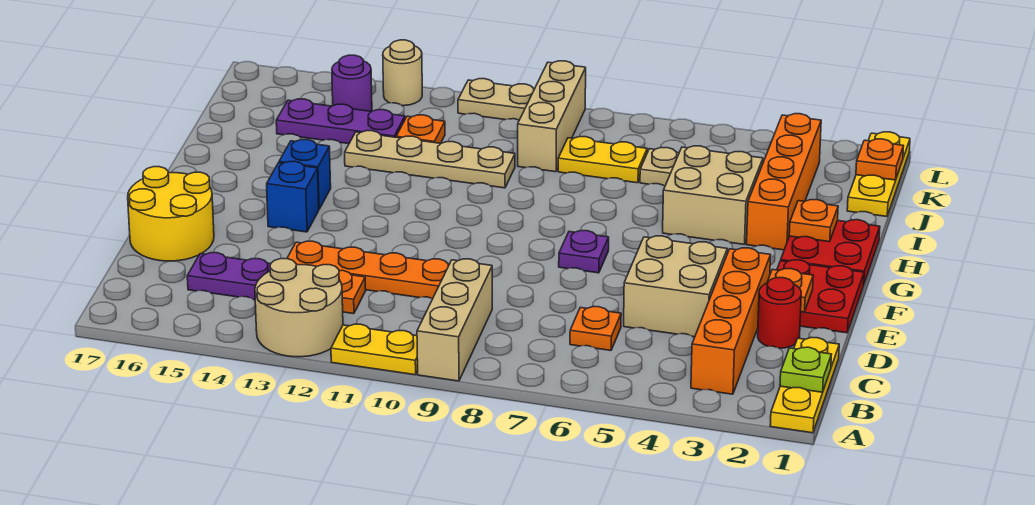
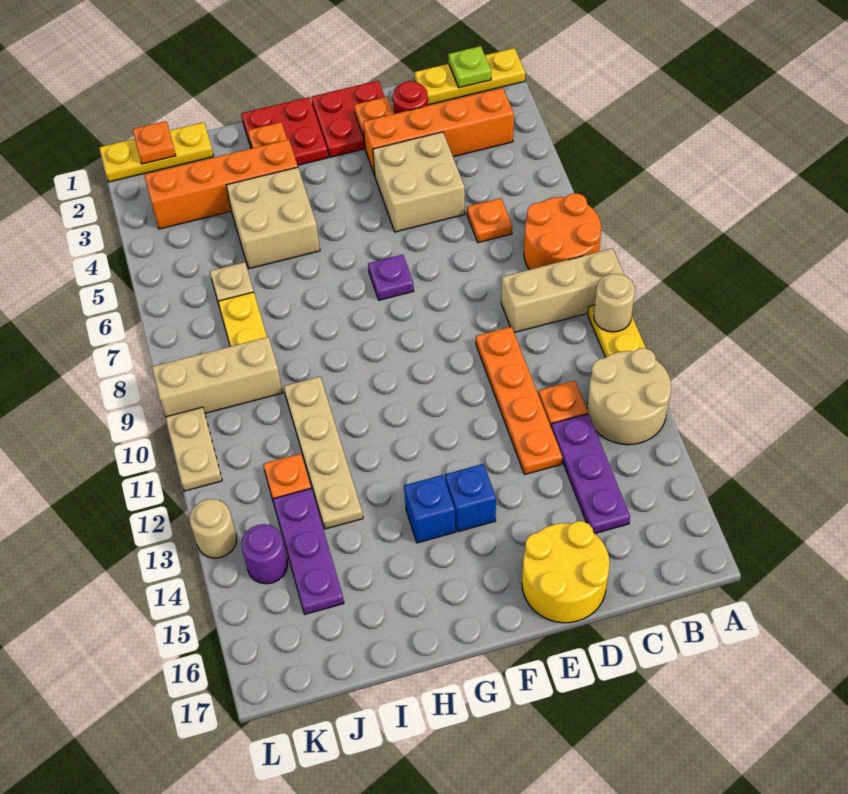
none -> orange 2x2 round brick [524,193,601,270]
none -> tan 1x1 round brick [594,274,635,332]

